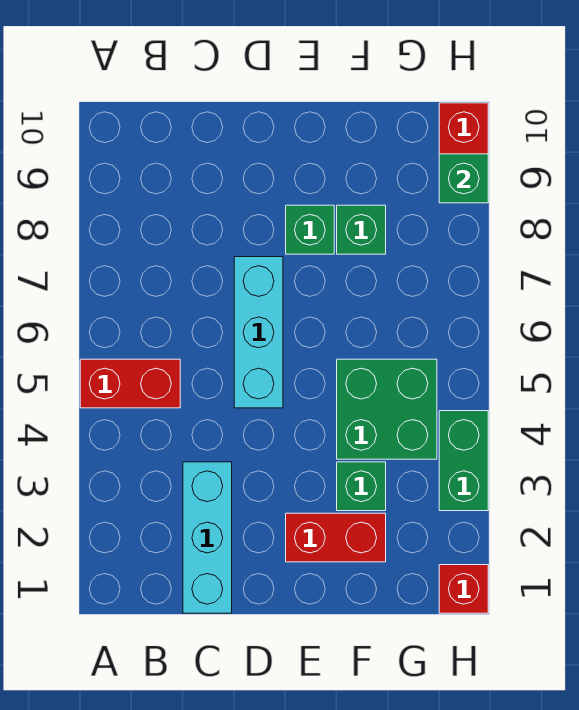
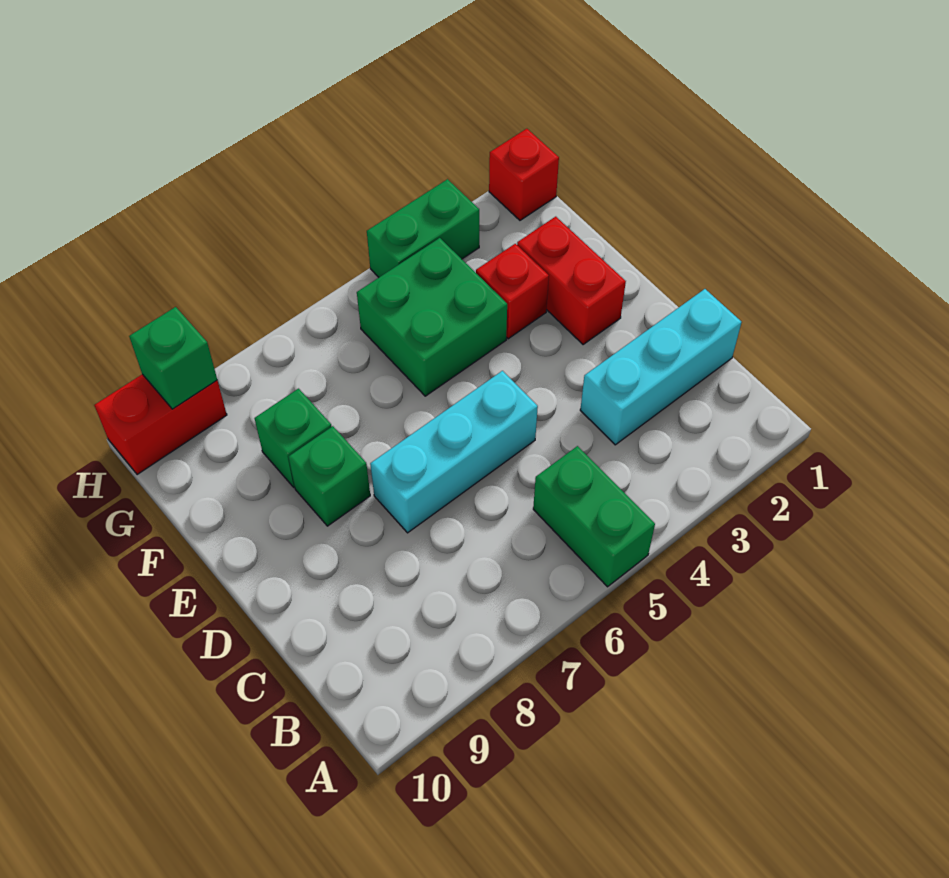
red 1x2 brick [80,359,180,408] -> green 1x2 brick [533,446,655,587]
green 1x1 brick [337,462,386,511] -> red 1x1 brick [476,244,549,339]

